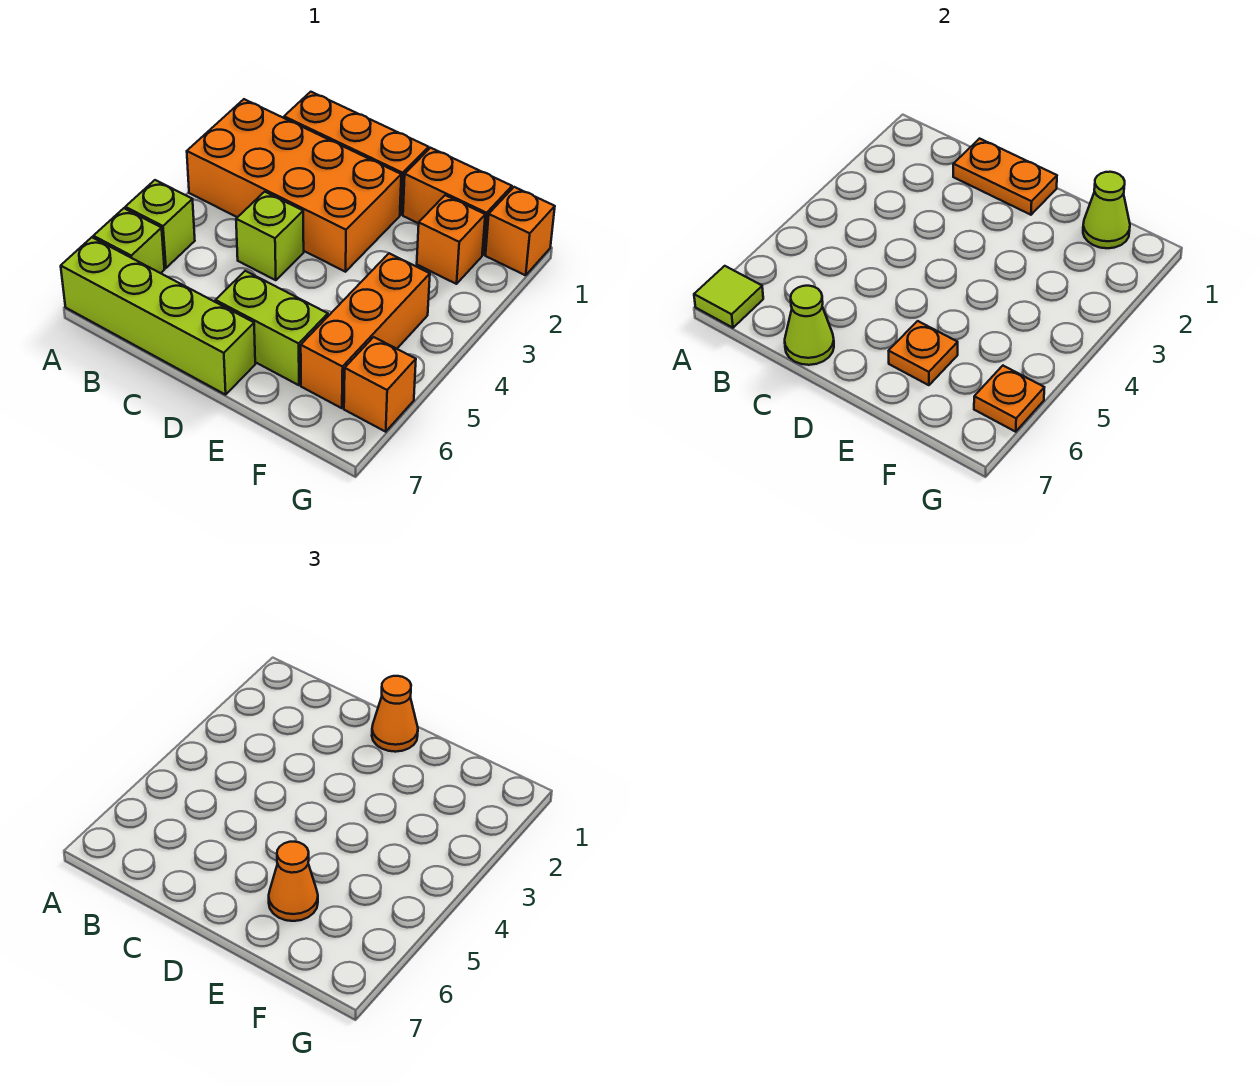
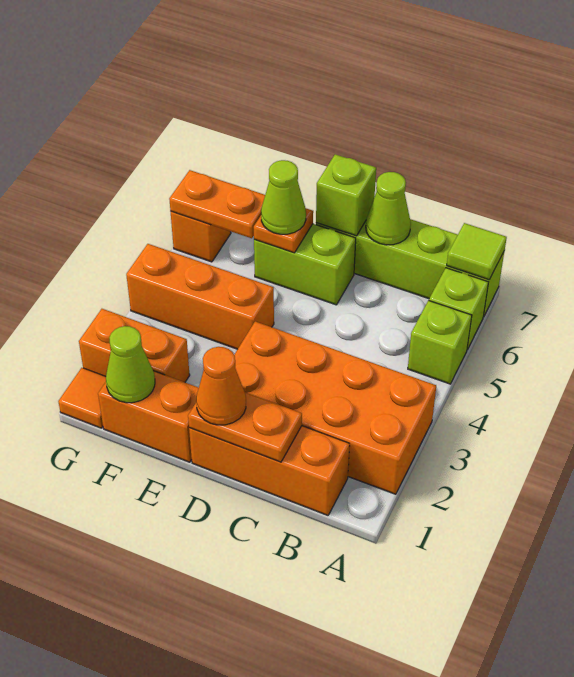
lime 1x1 brick [236,192,304,280] -> lime 1x1 brick moved to [316,154,376,236]
orange 1x1 cone [269,842,318,921] -> lime 1x1 cone [261,160,306,234]
orange 1x1 brick [417,195,485,284] -> orange 1x2 brick [79,309,190,382]
orange 1x3 brick [301,253,430,408] -> orange 1x3 brick turned to [126,244,274,349]
orange 1x1 brick [485,187,555,275] -> orange 1x1 tile [58,368,106,428]
orange 1x1 plate [974,366,1044,432] -> orange 1x2 plate [169,170,265,238]

